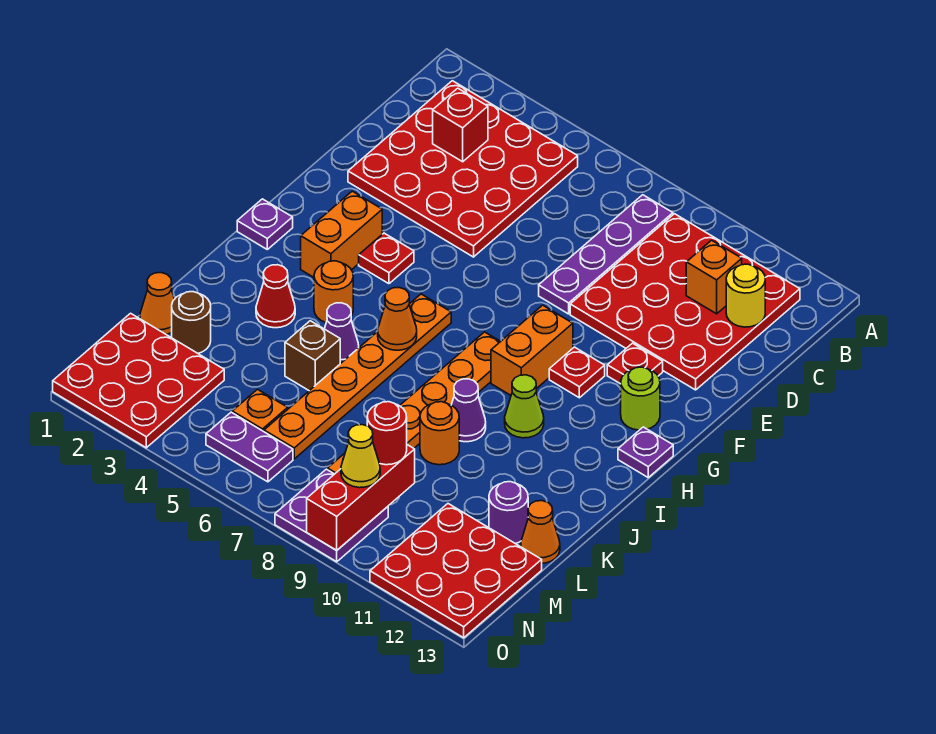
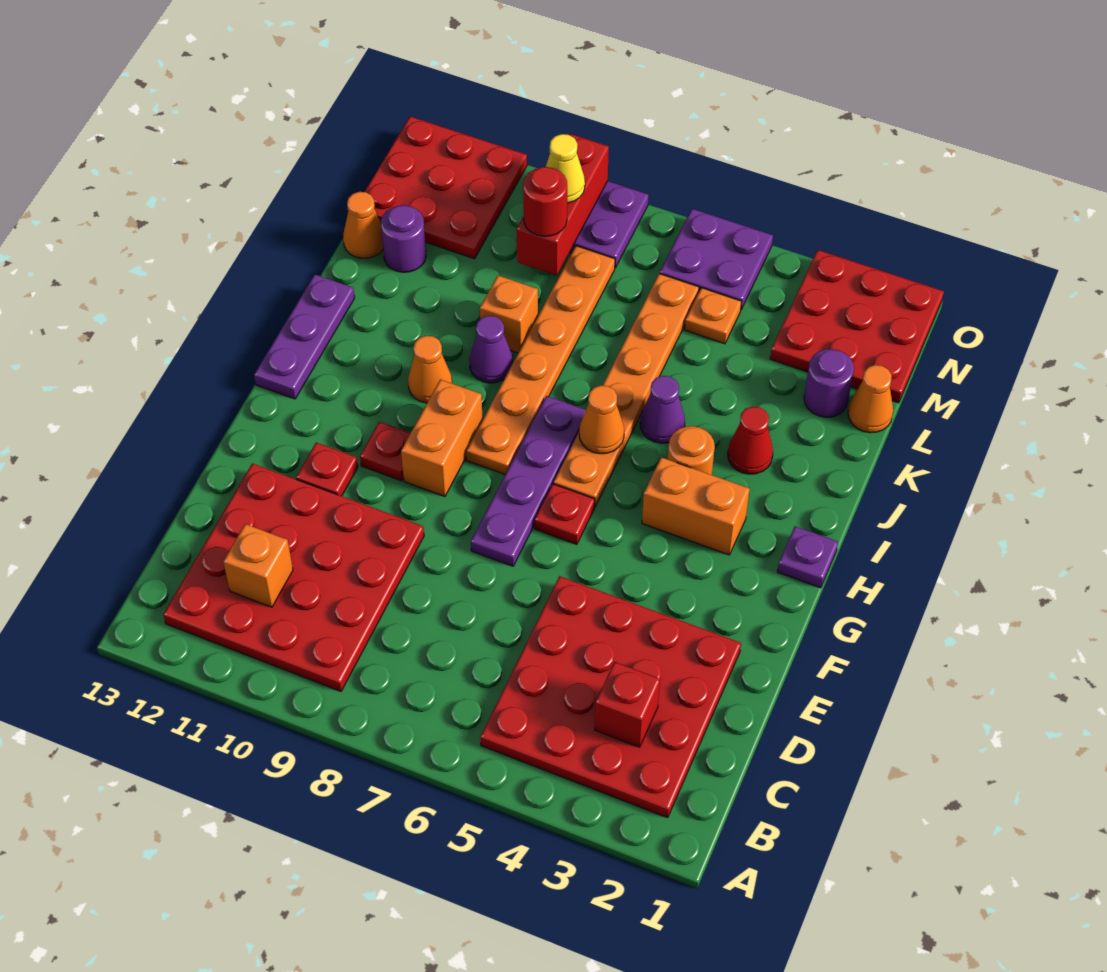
purple 1x4 plate [539,195,673,314] -> purple 1x4 plate moved to [471,396,586,566]
yellow 1x1 round brick [726,264,765,327] -> none
orange 1x2 brick [301,191,382,277] -> orange 1x2 brick turned to [642,457,750,555]
red 1x1 plate [359,233,414,284] -> red 1x1 plate moved to [535,484,595,544]
lime 1x1 round brick [621,367,660,430] -> none
purple 1x1 plate [618,427,673,477] -> purple 1x3 plate [254,274,355,399]
lime 1x1 cone [505,375,544,438] -> orange 1x1 cone [408,336,452,403]
brown 1x1 brick [285,321,340,391] -> none
orange 1x1 round brick [420,402,459,465] -> orange 1x1 brick [480,276,538,353]
brown 1x1 round brick [172,292,211,353] -> purple 1x1 round brick [804,349,854,417]
purple 1x2 plate [206,412,293,482] -> purple 2x2 plate [660,209,773,309]

